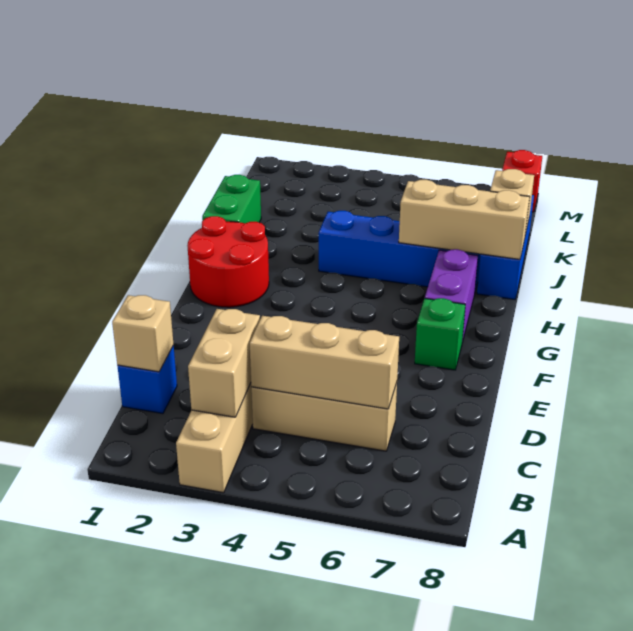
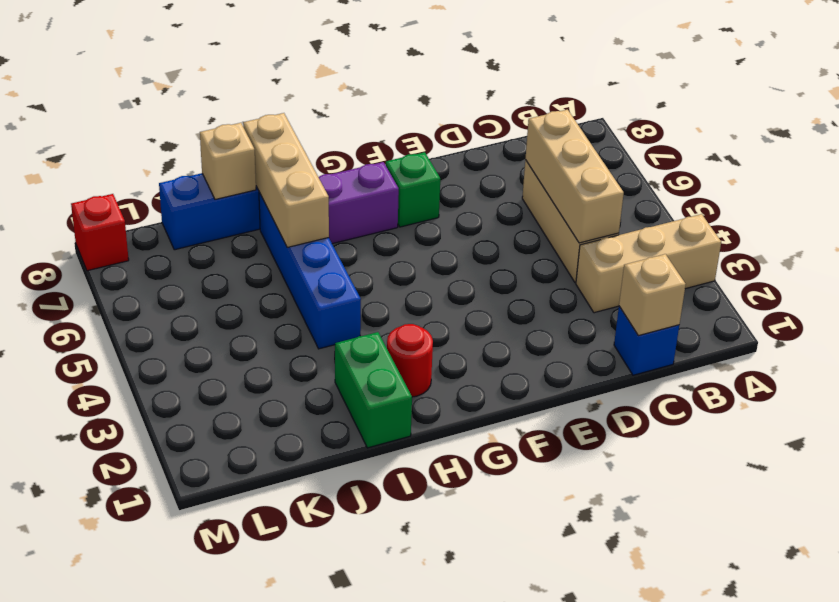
tan 1x2 brick [188,309,260,417] -> none
red 2x2 round brick [187,216,269,307] -> red 1x1 round brick [387,324,433,397]
green 1x2 brick [202,175,261,223] -> green 1x2 brick turned to [335,332,412,448]

